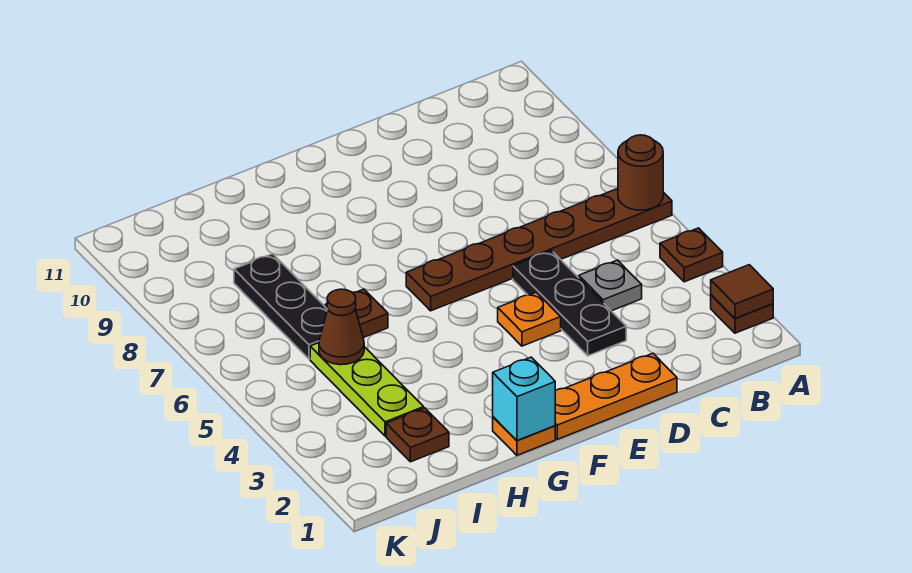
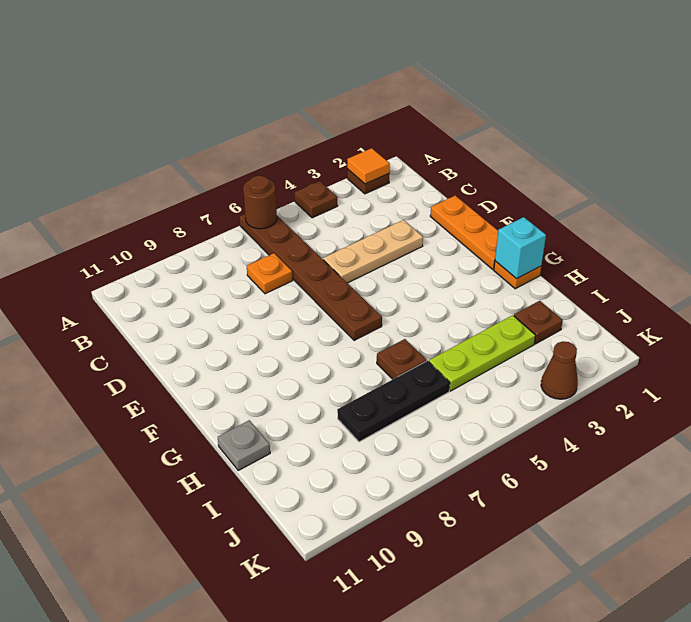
brown 1x1 tile [711,265,773,318] -> orange 1x1 tile [347,148,390,184]
grey 1x1 plate [579,260,642,311] -> grey 1x1 plate moved to [218,420,270,470]
black 1x3 plate [513,251,626,356] -> tan 1x3 plate [323,220,423,283]
orange 1x1 plate [498,292,561,346] -> orange 1x1 plate moved to [247,253,293,294]
brown 1x1 cone [319,289,364,365] -> brown 1x1 cone moved to [541,341,578,399]

